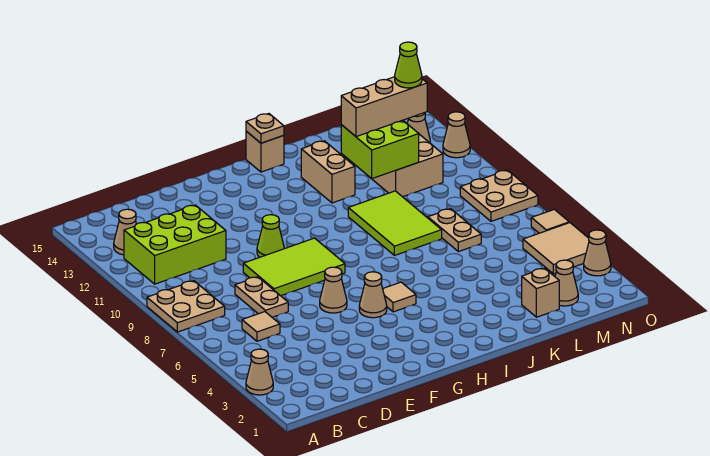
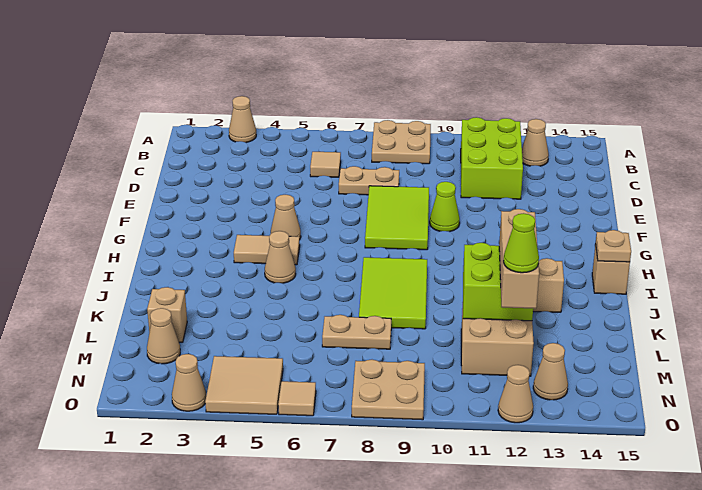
tan 1x1 cone [320,267,347,313] -> tan 1x1 cone moved to [265,231,296,283]
tan 1x1 tile [383,282,416,312] -> tan 1x2 tile [234,235,300,265]
lime 2x3 tile [348,191,442,255] -> lime 2x3 tile turned to [359,257,427,329]

